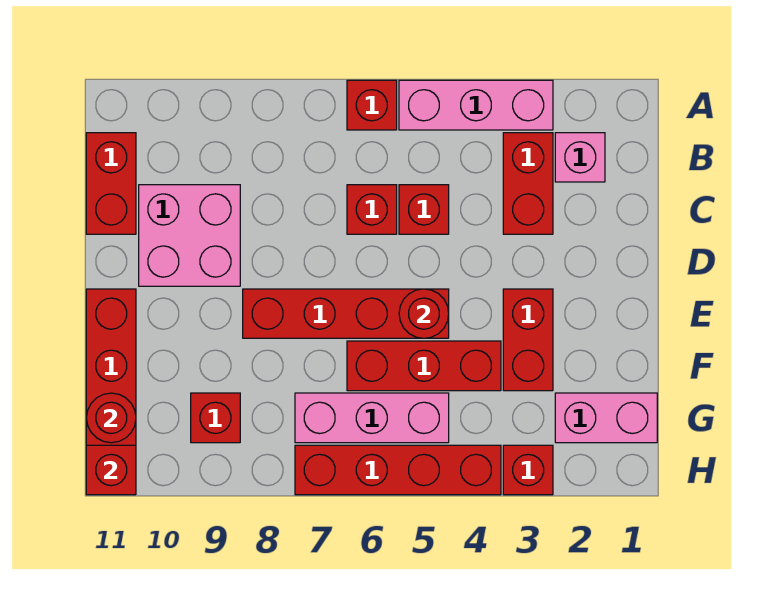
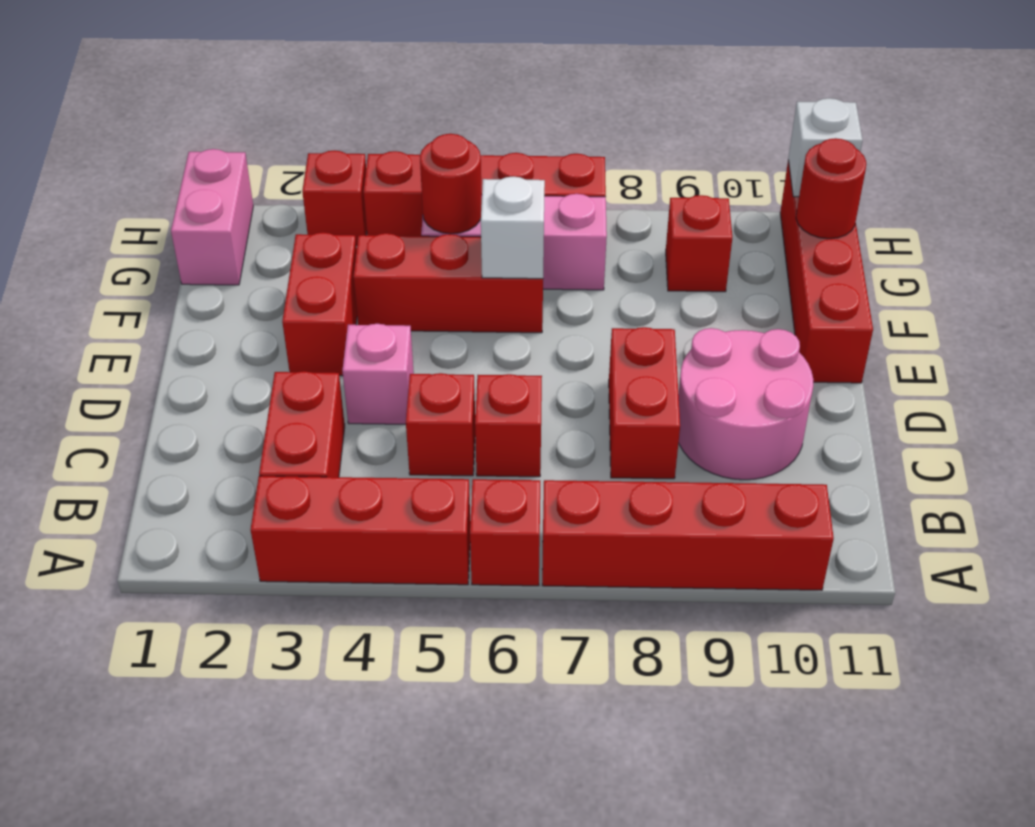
pink 1x3 brick [399,80,553,130] -> red 1x3 brick [251,476,470,585]
pink 1x1 brick [555,133,605,182] -> pink 1x1 brick moved to [342,324,414,424]
red 1x2 brick [86,133,136,234] -> red 1x2 brick moved to [609,327,680,479]
pink 2x2 brick [139,185,240,286] -> pink 2x2 round brick [678,328,813,480]
red 1x4 brick [243,289,449,338] -> red 1x4 brick moved to [542,480,834,590]
red 1x1 round brick [399,289,449,338] -> red 1x1 round brick moved to [420,134,482,234]
none -> white 1x1 brick [481,176,545,279]
pink 1x2 brick [555,393,657,443] -> pink 1x2 brick turned to [171,149,253,285]
red 1x1 brick [86,445,136,495] -> white 1x1 brick [788,98,863,197]

